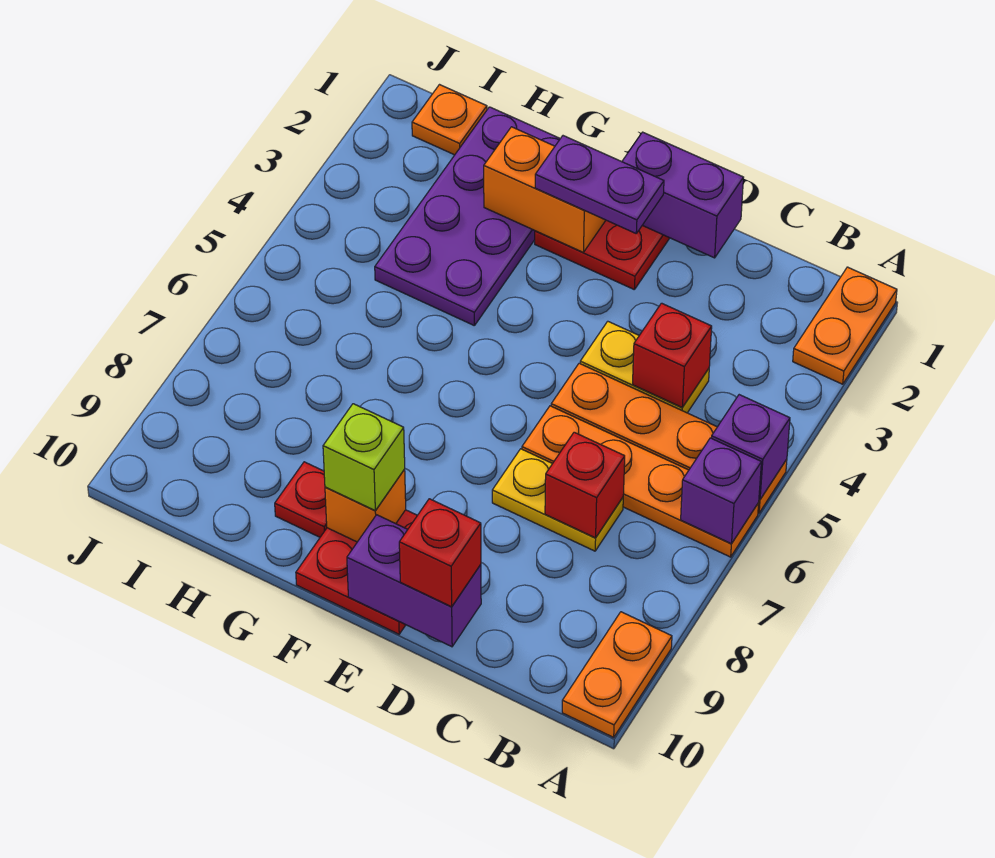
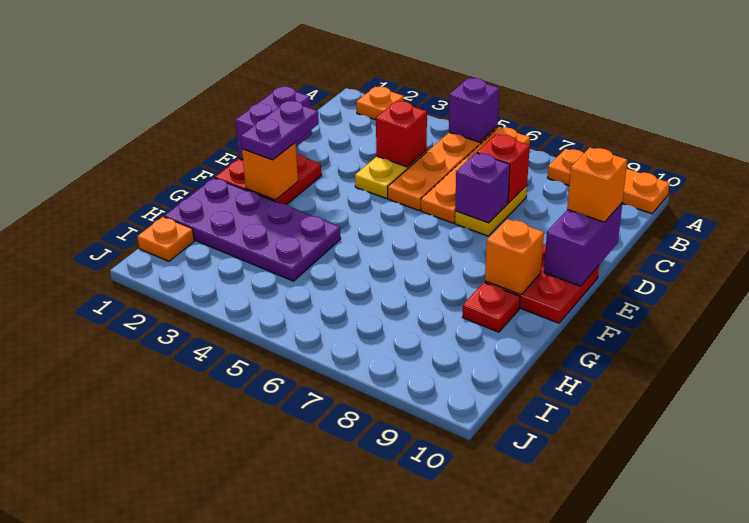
orange 1x2 plate [793,267,897,384] -> orange 1x1 plate [356,87,404,120]
purple 1x1 brick [681,438,761,544] -> purple 1x1 brick moved to [455,153,510,223]
orange 1x2 plate [562,612,672,737] -> orange 1x3 plate [548,149,670,214]
red 1x1 brick [399,499,481,607] -> orange 1x1 brick [567,148,627,222]
orange 1x2 brick [484,127,606,252] -> orange 1x1 brick [242,143,298,200]
lime 1x1 brick [323,404,405,511] -> none

